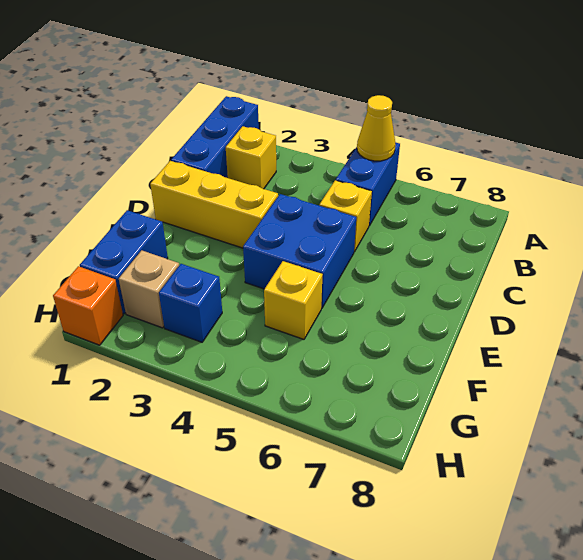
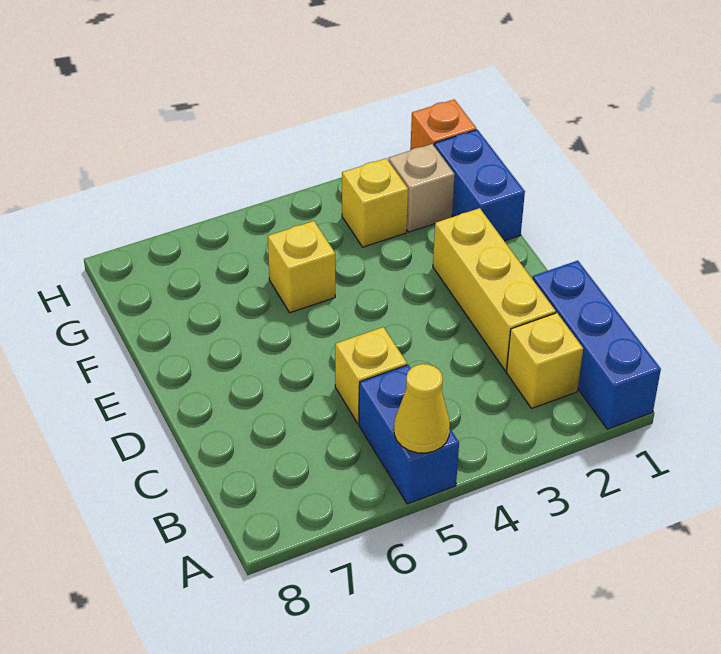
yellow 1x3 brick [150,161,278,248] -> yellow 1x3 brick turned to [433,208,556,371]
blue 2x2 brick [243,194,356,308] -> none
blue 1x1 brick [159,264,222,342] -> yellow 1x1 brick [342,158,408,247]

